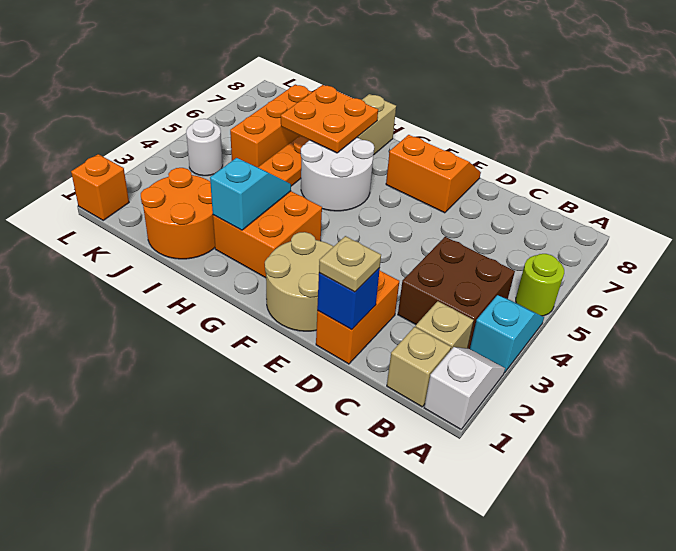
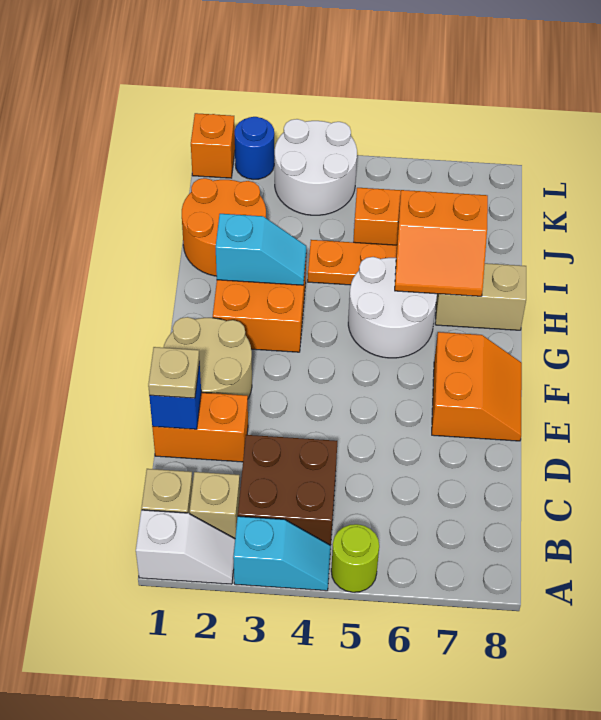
orange 2x2 plate [281,85,378,153] -> orange 2x2 slope [395,190,488,296]
white 1x1 round brick [186,119,223,176] -> white 2x2 round brick [275,119,357,215]
none -> blue 1x1 round brick [235,117,274,179]

